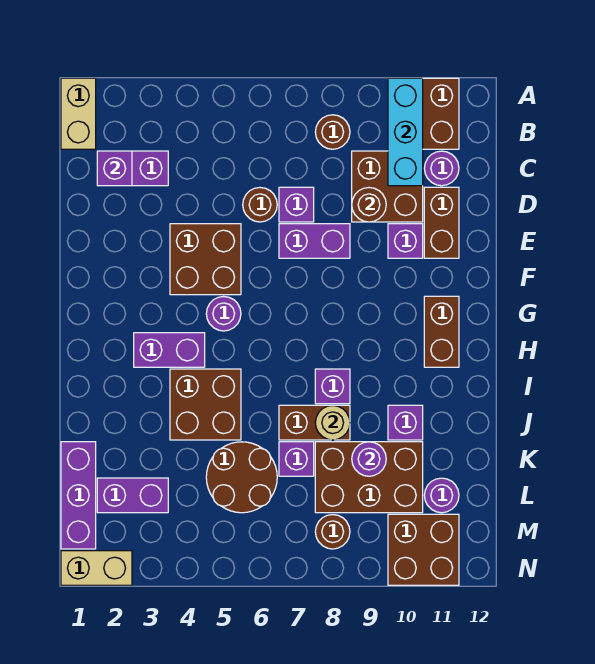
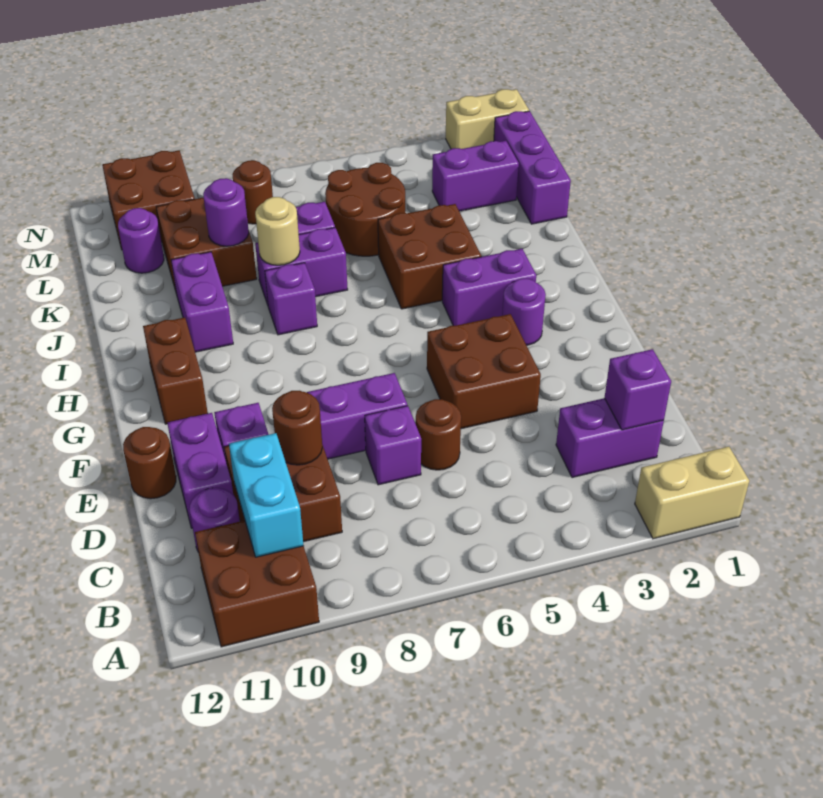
tan 1x2 brick [61,78,96,149] -> tan 1x2 brick turned to [635,447,749,539]
cyan 1x3 brick [388,78,423,186] -> cyan 1x2 brick [229,433,304,557]
brown 1x1 round brick [315,115,350,149] -> brown 1x1 round brick moved to [123,427,176,499]
brown 1x2 brick [424,187,459,258] -> purple 1x2 brick [167,413,233,528]
purple 1x1 round brick [206,296,241,331] -> purple 1x1 round brick moved to [502,278,546,345]
brown 1x2 brick [279,405,350,440] -> purple 1x2 brick [255,228,348,305]
purple 1x1 brick [388,405,423,440] -> purple 1x2 brick [171,252,233,352]
brown 2x3 brick [315,442,423,513] -> brown 2x2 brick [156,198,257,291]

